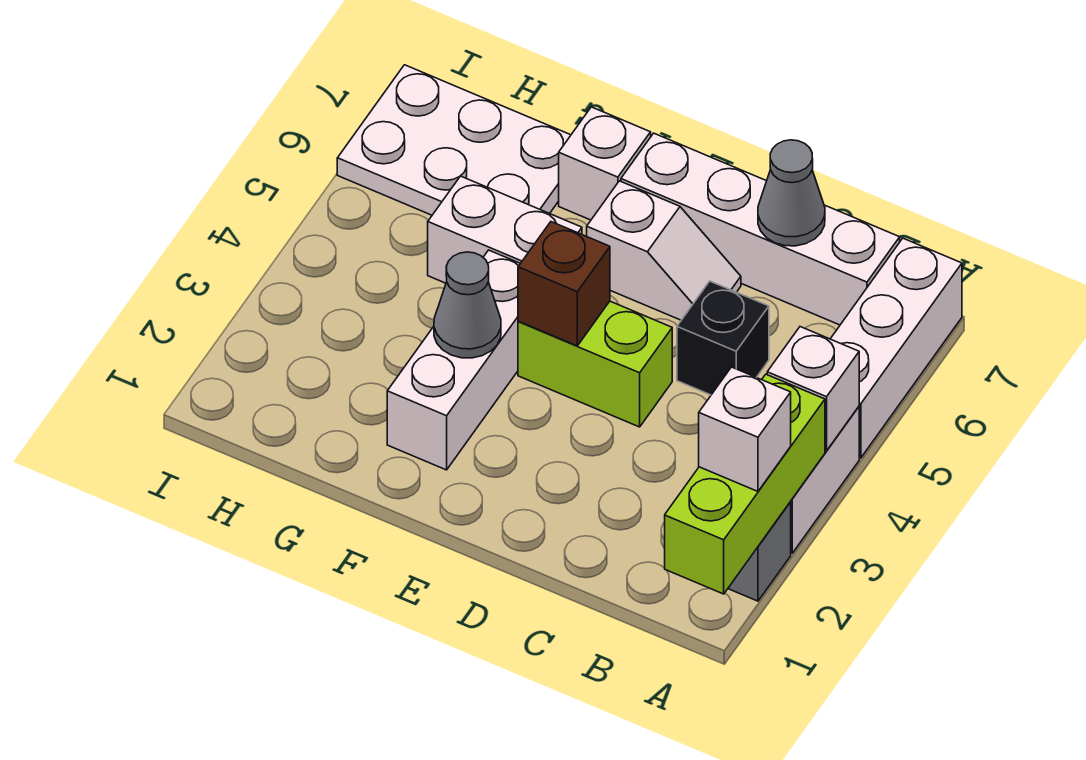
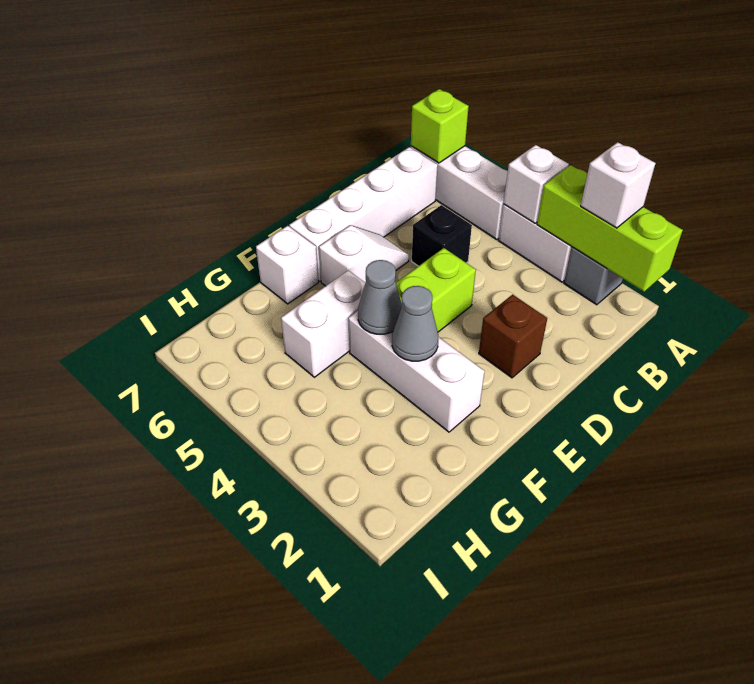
none -> lime 1x1 brick [411,89,469,163]
grey 1x1 cone [758,140,825,246] -> grey 1x1 cone moved to [358,260,402,334]
brown 1x1 brick [518,222,610,346] -> brown 1x1 brick moved to [479,295,547,378]
white 2x3 plate [337,65,571,215] -> none

